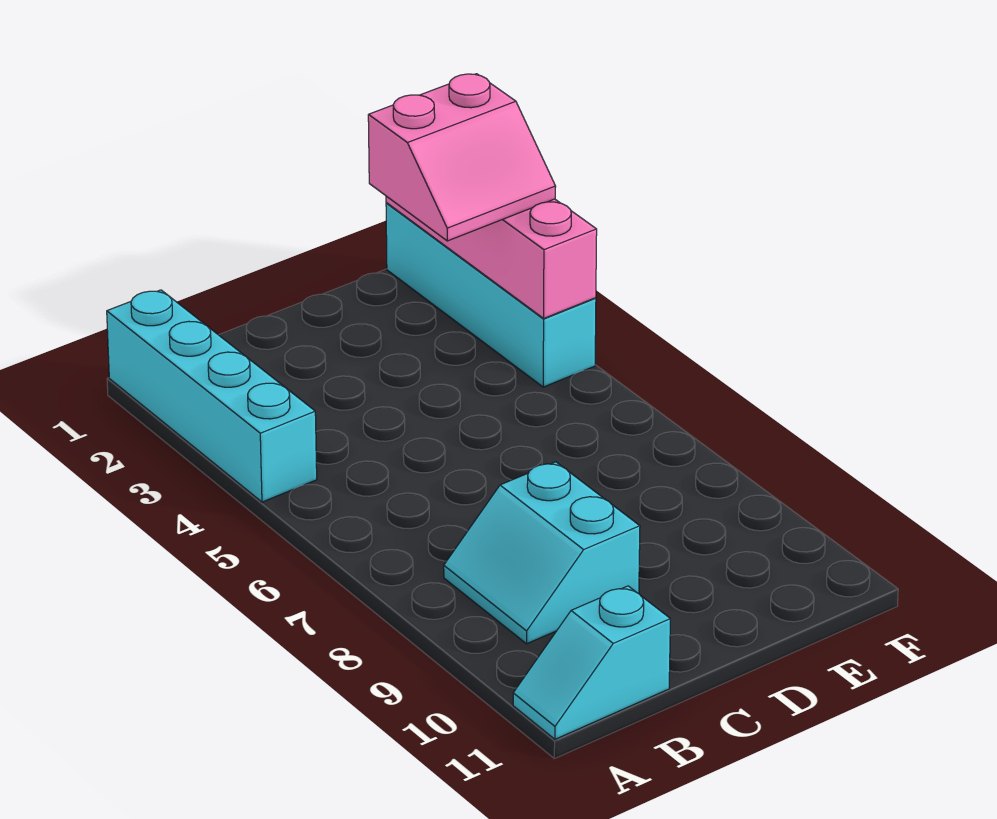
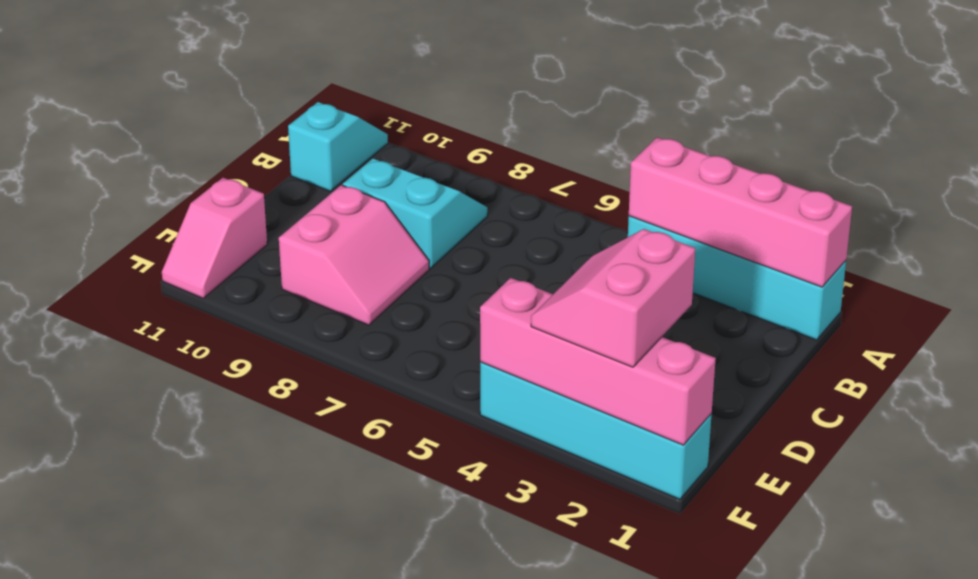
none -> pink 1x4 brick [629,137,852,287]
none -> pink 2x2 slope [279,185,429,325]
none -> pink 1x2 slope [162,178,267,298]

